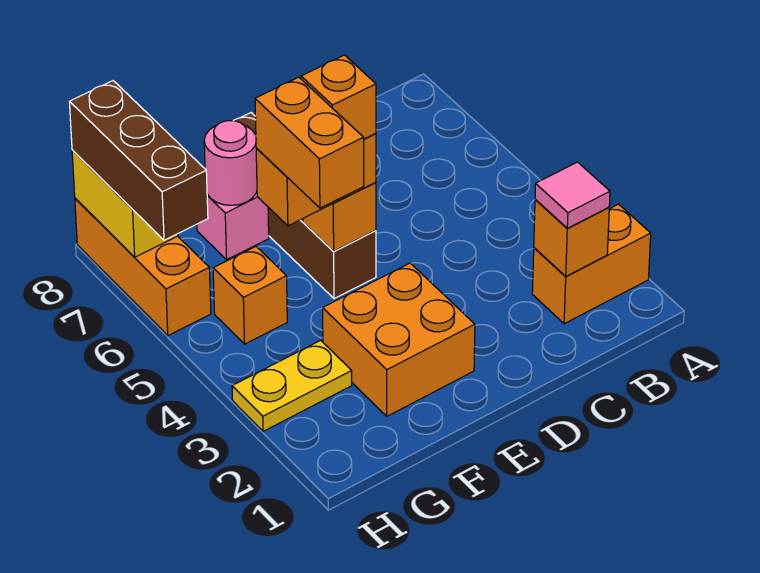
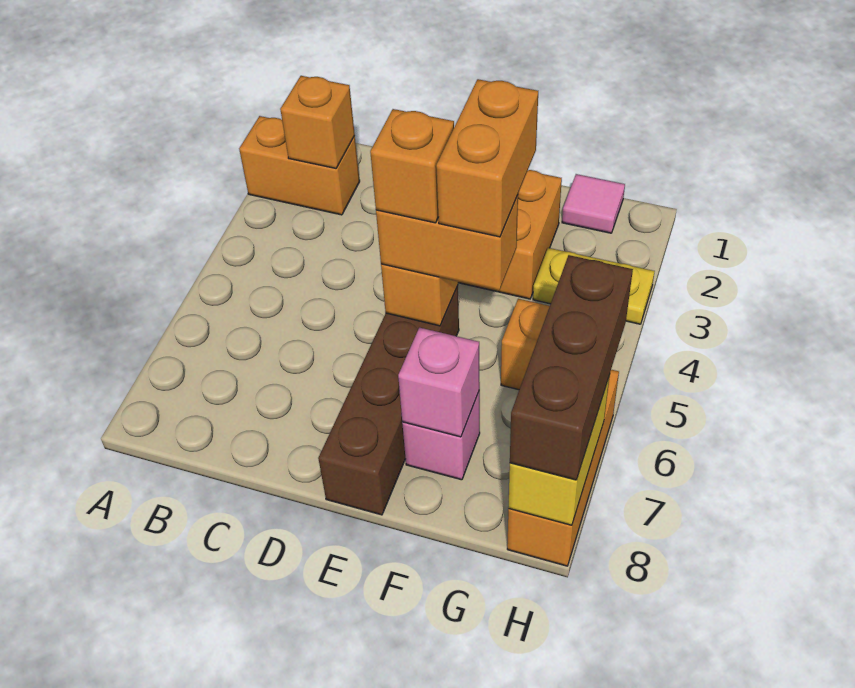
pink 1x1 tile [535,162,610,228] -> pink 1x1 tile moved to [562,174,625,233]
pink 1x1 round brick [204,121,257,205] -> pink 1x1 brick [398,328,480,437]

